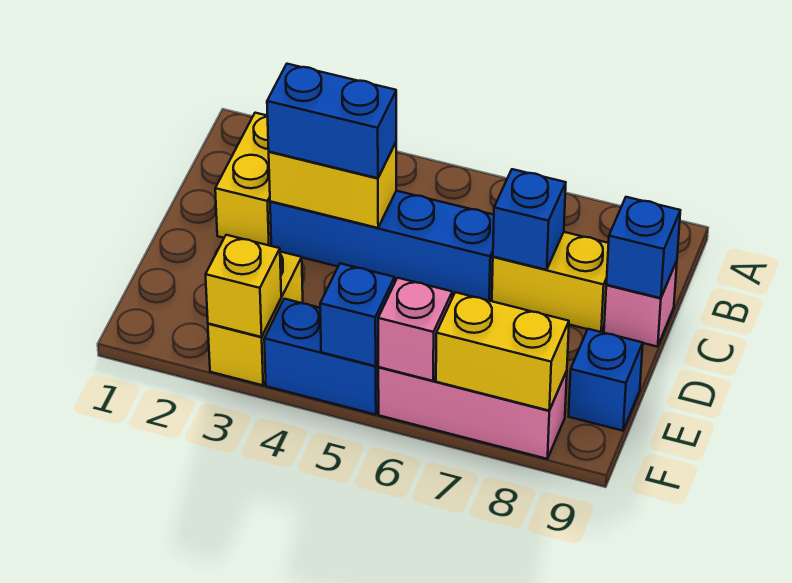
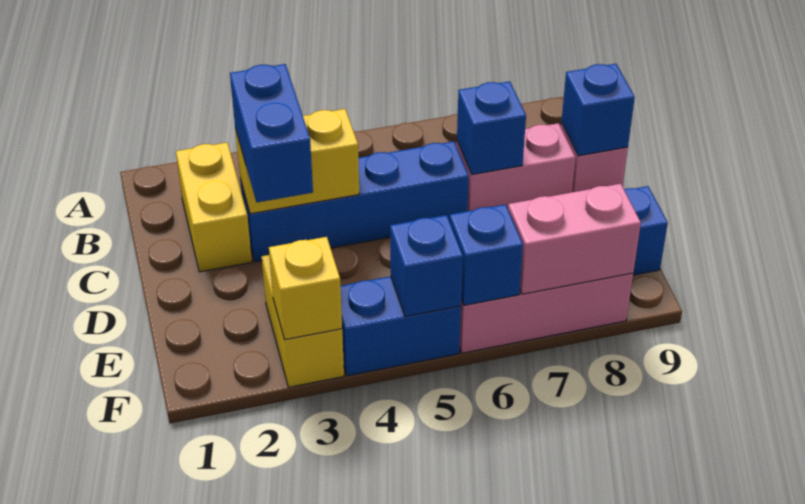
blue 1x2 brick [267,64,396,178] -> blue 1x2 brick turned to [230,64,313,202]
yellow 1x2 brick [492,232,609,332] -> pink 1x2 brick [457,123,575,211]
pink 1x1 brick [378,278,452,381] -> blue 1x1 brick [449,204,523,305]
yellow 1x2 brick [436,292,569,411] -> pink 1x2 brick [508,184,641,294]

